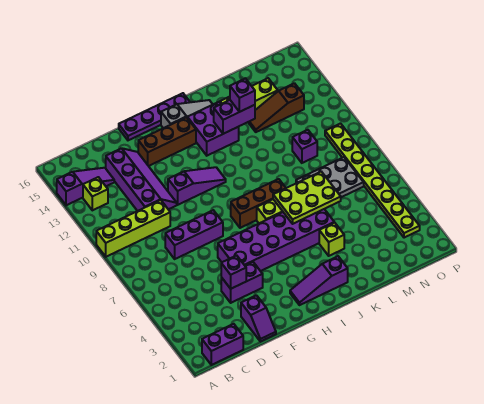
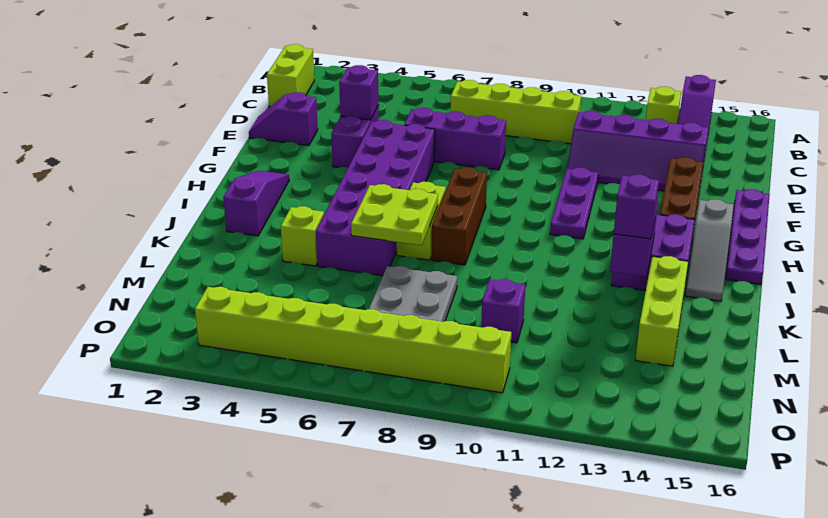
lime 1x4 brick [96,200,170,257] -> lime 1x4 brick turned to [450,80,581,144]
purple 1x2 brick [202,324,243,365] -> lime 1x2 brick [267,44,314,107]
purple 1x3 brick [165,210,223,259] -> purple 1x3 brick turned to [404,108,506,170]
purple 1x3 slope [168,167,226,205] -> purple 1x3 plate [550,168,598,239]
lime 2x3 plate [273,172,341,224] -> lime 2x2 plate [351,184,438,245]
brown 1x3 slope [248,83,304,132] -> none
lime 1x8 plate [325,124,420,238] -> lime 1x8 brick [195,287,511,393]

